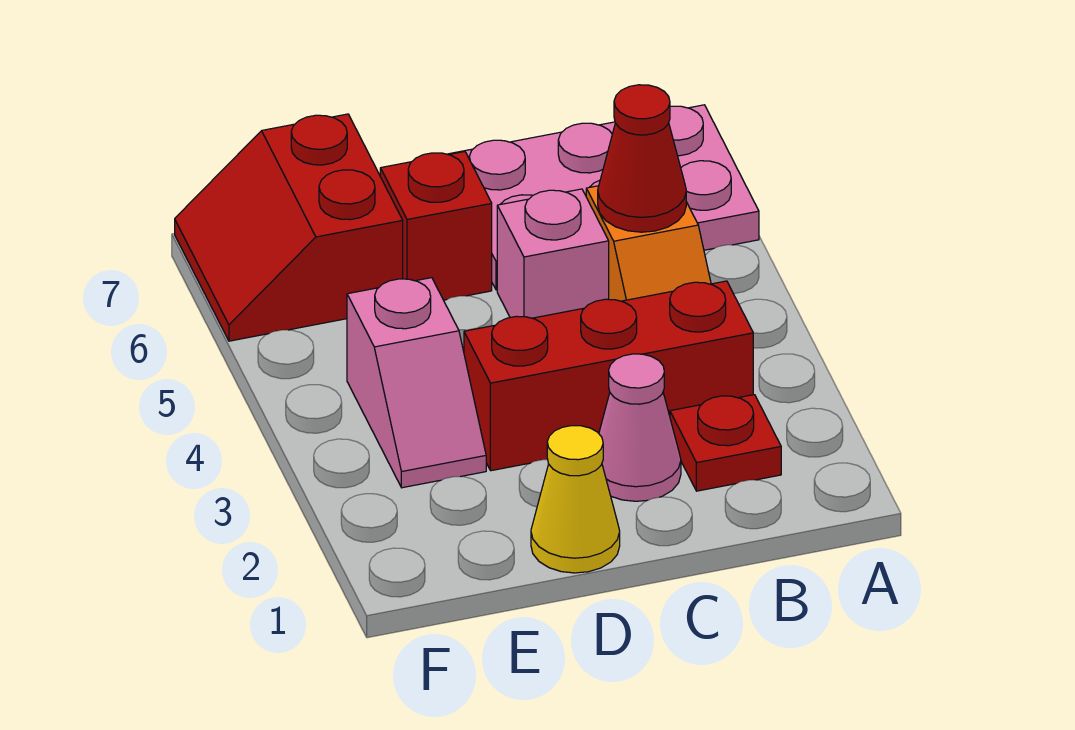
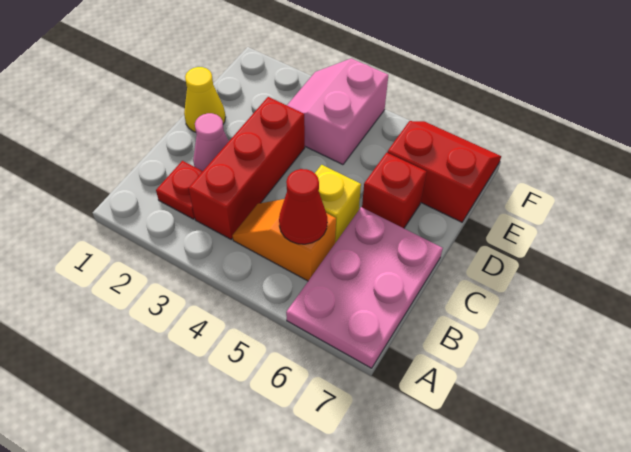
pink 1x1 brick [497,189,609,318] -> yellow 1x1 brick [315,165,361,243]
pink 1x2 slope [347,278,486,488] -> pink 2x2 slope [287,58,388,165]

